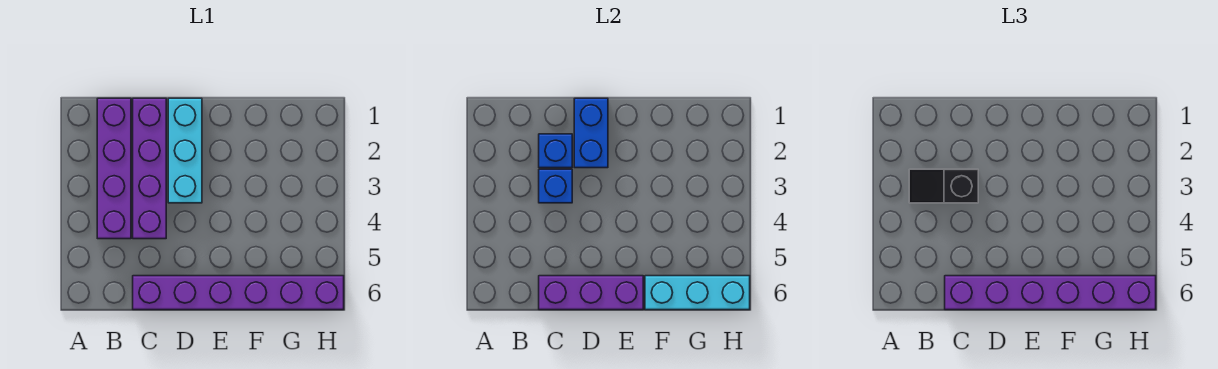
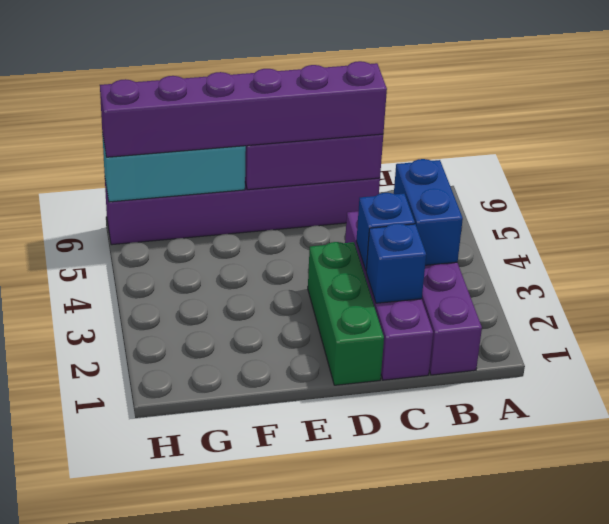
black 1x2 slope [909,169,978,203] -> none
cyan 1x3 brick [168,98,202,203] -> green 1x3 brick [308,242,384,385]
blue 1x2 brick [574,98,608,168] -> blue 1x2 brick moved to [394,159,463,265]

